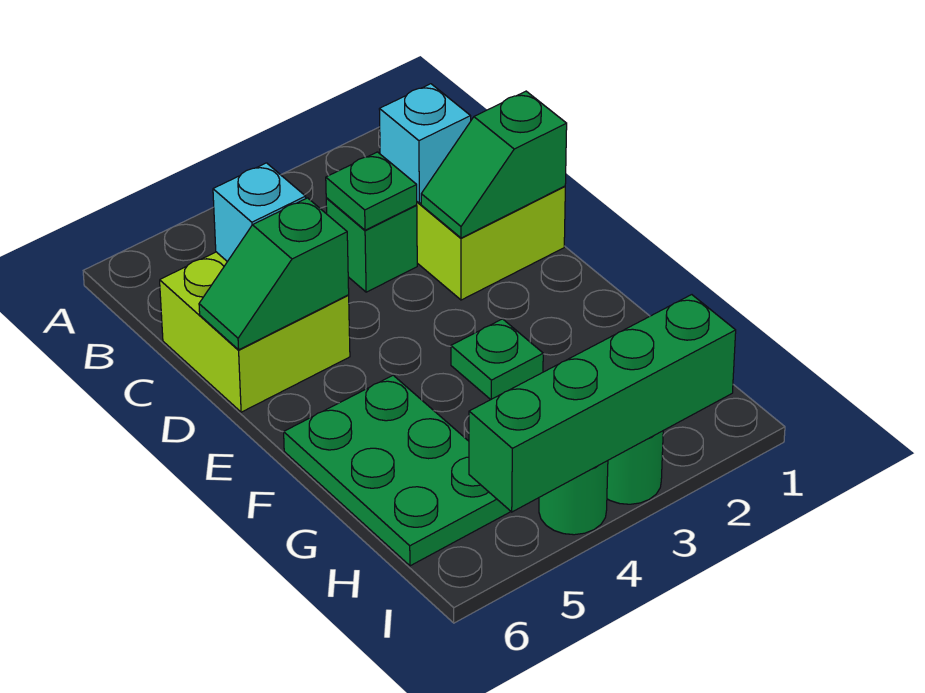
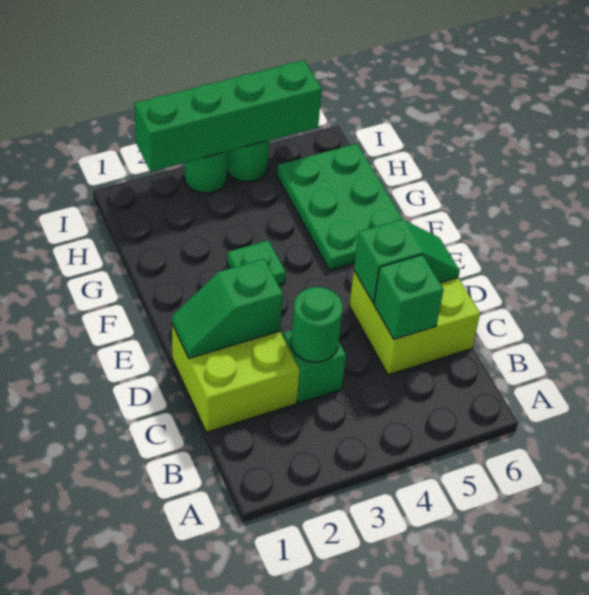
cyan 1x1 brick [379,84,471,203] -> none
green 1x1 plate [326,152,417,230] -> green 1x1 round brick [291,287,343,362]
cyan 1x1 brick [213,163,306,261] -> green 1x1 brick [374,255,444,339]
green 1x2 slope [421,91,567,238] -> green 1x2 slope turned to [172,259,283,358]

